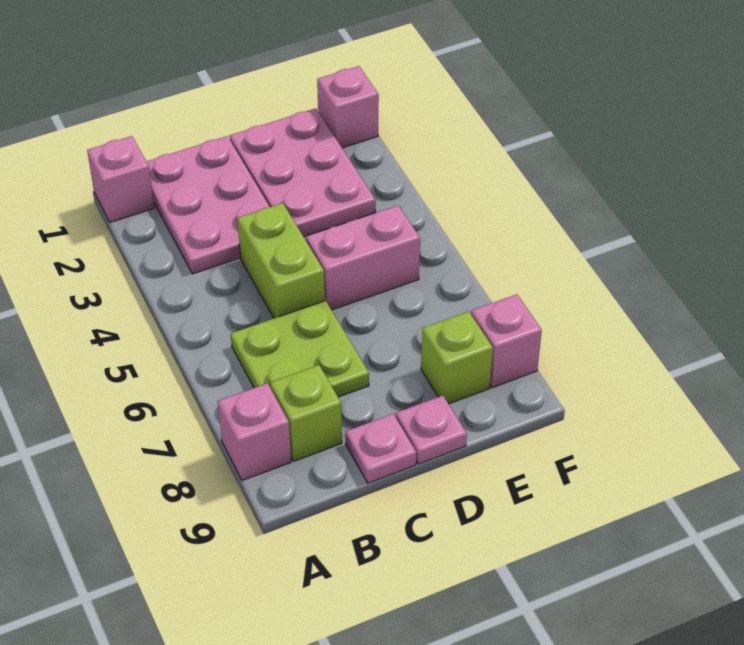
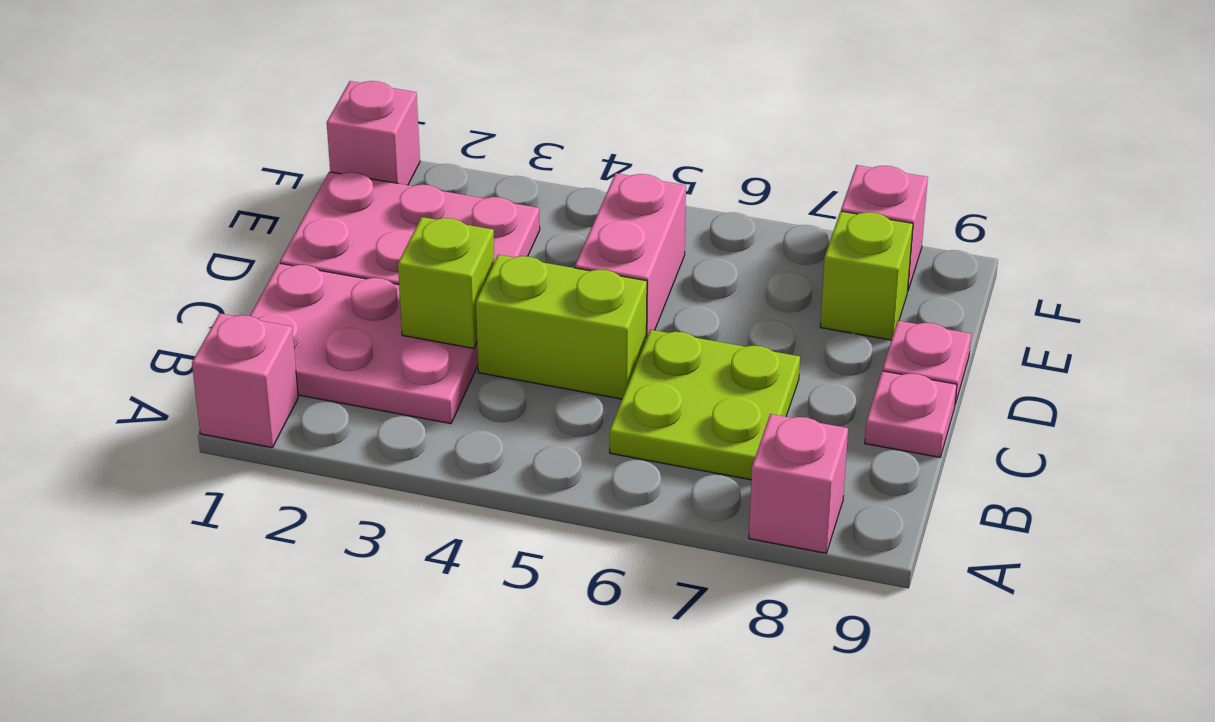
lime 1x1 brick [270,365,342,461] -> lime 1x1 brick moved to [398,217,494,348]

